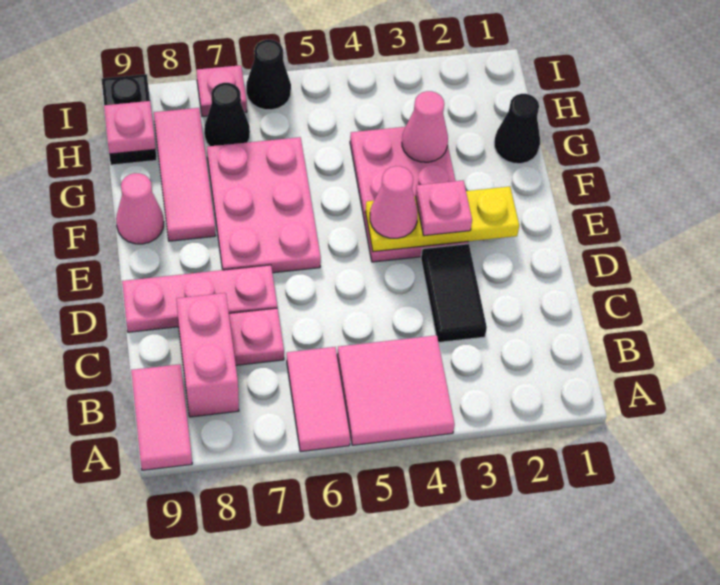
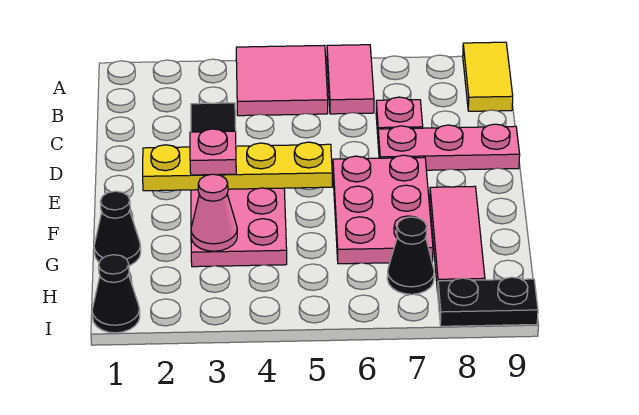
pink 1x2 tile [131,364,192,470] -> yellow 1x2 tile [463,42,513,111]
pink 1x2 brick [176,293,239,417] -> none
yellow 1x3 plate [365,187,519,252] -> yellow 1x4 plate [143,142,332,191]
pink 1x1 cone [370,166,418,238] -> none
pink 1x1 cone [116,173,164,244] -> none
black 1x2 plate [102,74,157,165] -> black 1x2 plate turned to [438,277,538,326]
pink 1x1 plate [104,101,156,154] -> none
black 1x1 cone [246,40,291,110] -> black 1x1 cone moved to [92,255,140,333]
pink 1x1 plate [197,65,247,117] -> none

